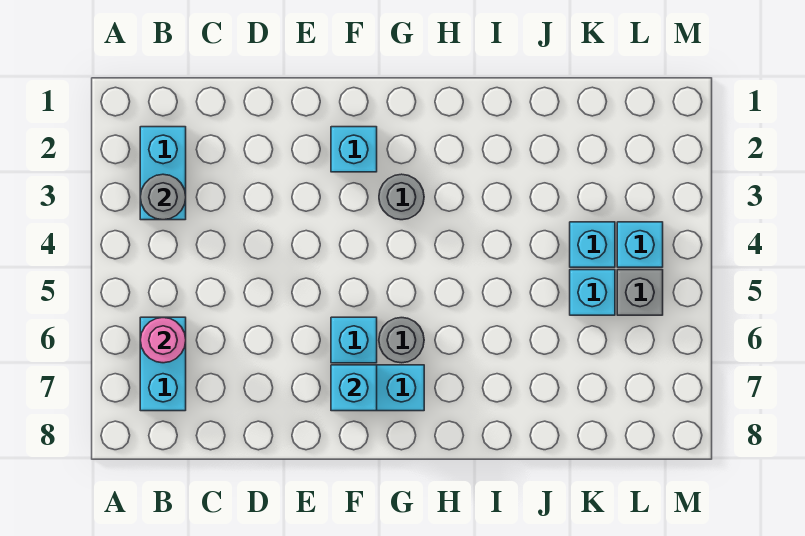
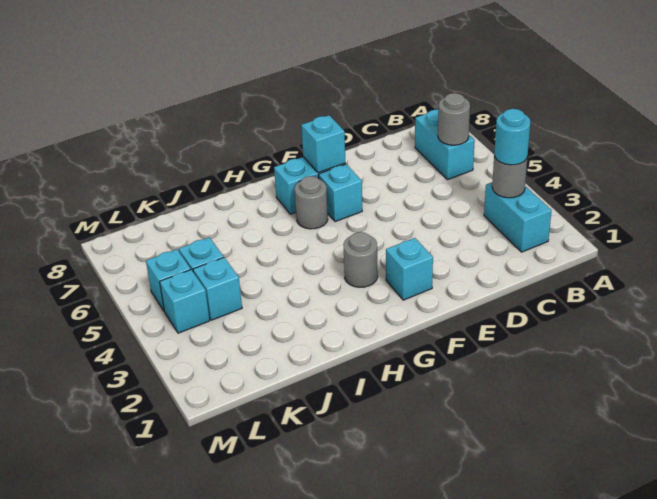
none -> cyan 1x1 round brick [494,109,530,165]
pink 1x1 round brick [140,317,186,363] -> grey 1x1 round brick [438,93,470,145]
grey 1x1 brick [617,270,663,315] -> cyan 1x1 brick [146,249,191,311]

